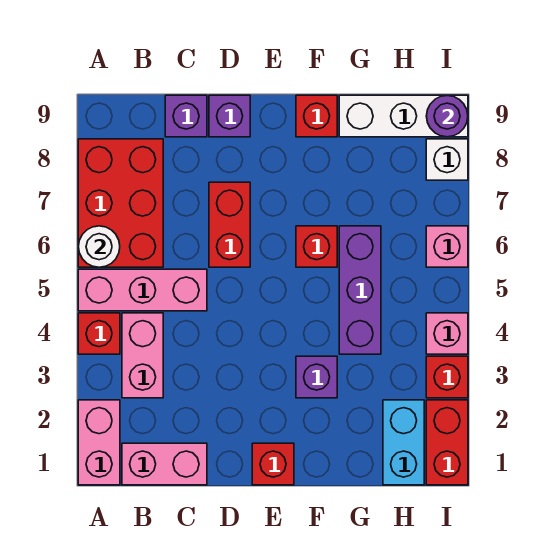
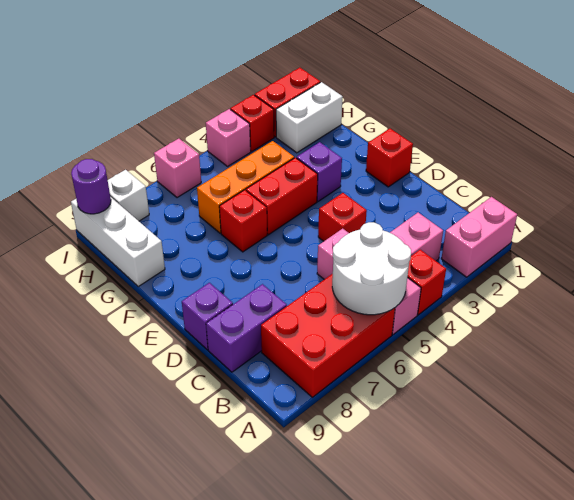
white 1x1 round brick [78,226,120,267] -> white 2x2 round brick [332,222,411,315]
pink 1x2 brick [122,443,207,485] -> none
purple 1x1 brick [165,95,207,137] -> purple 1x2 brick [206,284,287,372]
red 1x2 brick [209,182,250,267] -> red 1x2 brick moved to [246,158,318,235]
red 1x1 brick [296,95,337,137] -> red 1x1 brick moved to [318,193,367,241]
purple 1x3 brick [339,226,381,354] -> orange 1x3 brick [197,141,294,233]
cyan 1x2 brick [383,400,424,485] -> white 1x2 brick [276,82,343,153]

